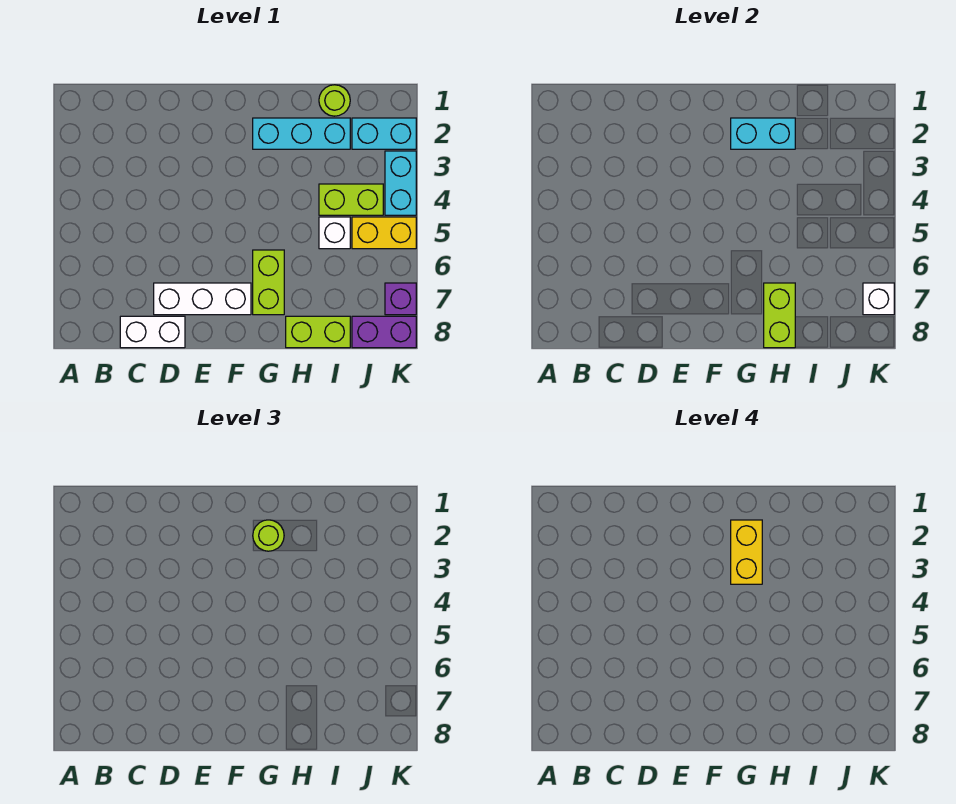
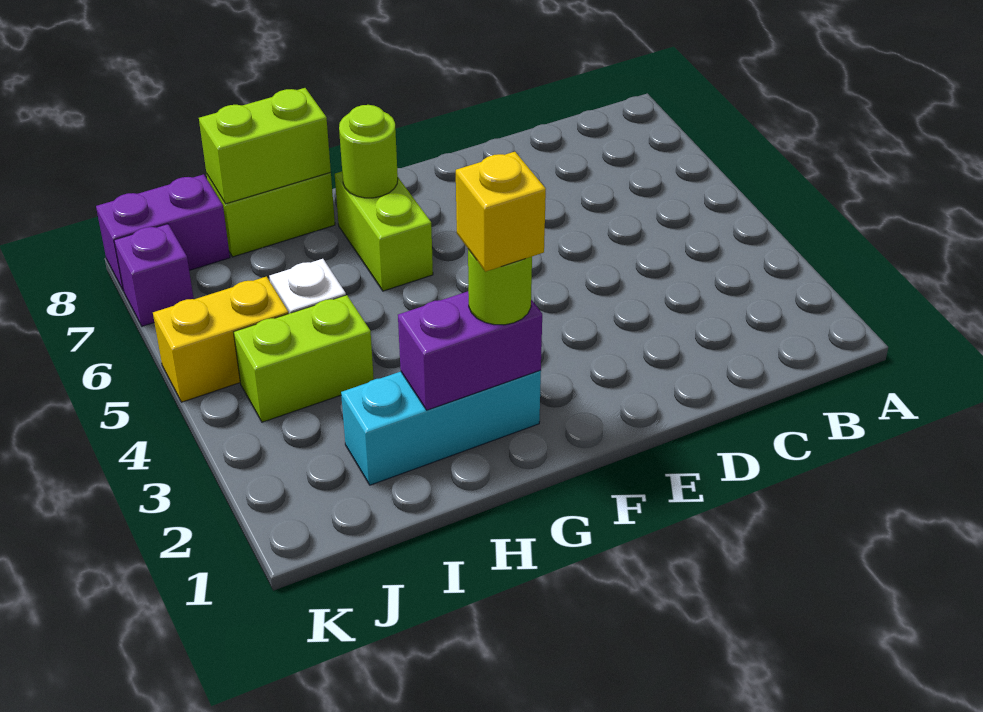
white 1x2 brick [120,316,185,348] -> none
white 1x3 brick [154,283,251,315] -> none
cyan 1x2 brick [731,118,795,149] -> purple 1x2 brick [398,291,542,410]
yellow 1x2 brick [731,520,762,584] -> yellow 1x1 brick [456,152,546,272]
lime 1x2 brick [764,283,795,348] -> lime 1x2 brick turned to [199,88,331,204]
lime 1x1 round brick [319,85,350,116] -> lime 1x1 round brick moved to [339,105,398,198]
cyan 1x2 brick [352,118,416,149] -> none
cyan 1x2 brick [385,151,416,215] -> none
white 1x1 brick [863,283,894,315] -> none

